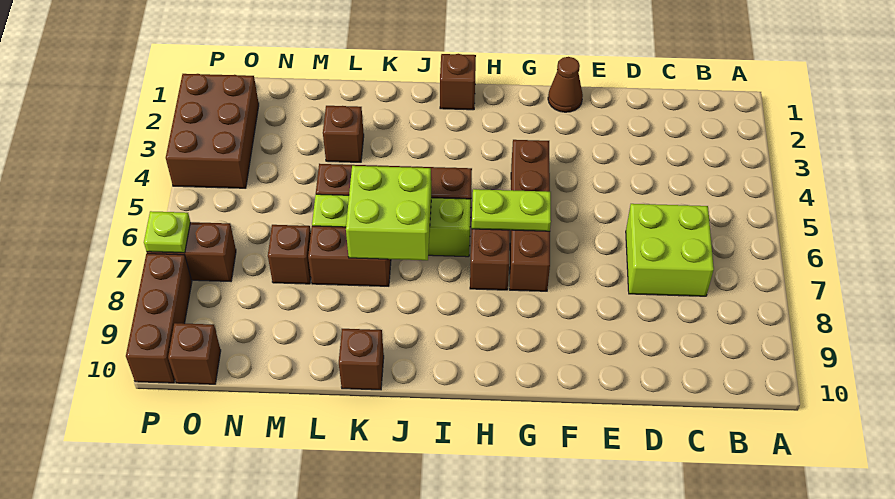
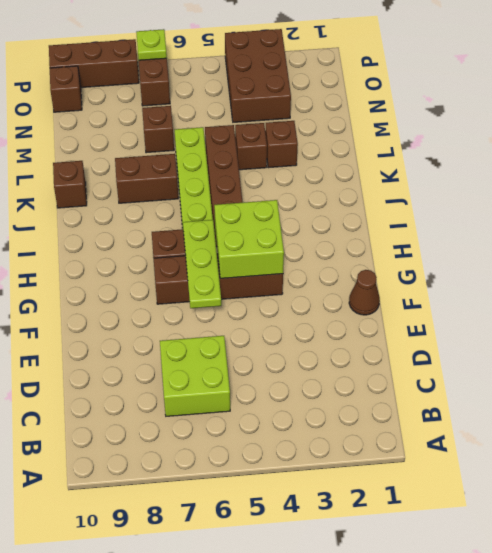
lime 1x2 plate [472,189,551,231] -> lime 1x3 plate [183,220,221,308]
brown 1x1 brick [440,54,476,110] -> brown 1x1 brick moved to [235,123,267,170]
lime 2x2 brick [346,166,431,260] -> lime 2x2 brick moved to [214,200,284,278]
brown 1x2 brick [308,226,391,286] -> brown 1x2 brick turned to [115,154,178,203]
brown 2x3 brick [166,74,259,188] -> brown 2x3 brick turned to [225,29,291,122]

